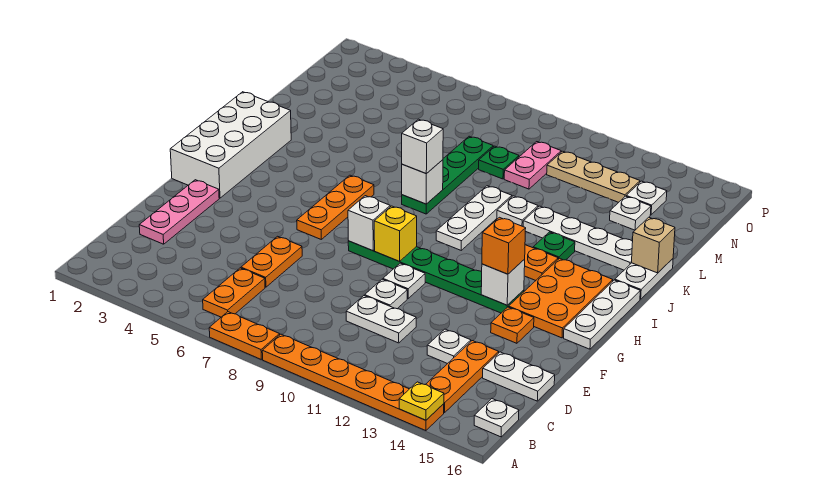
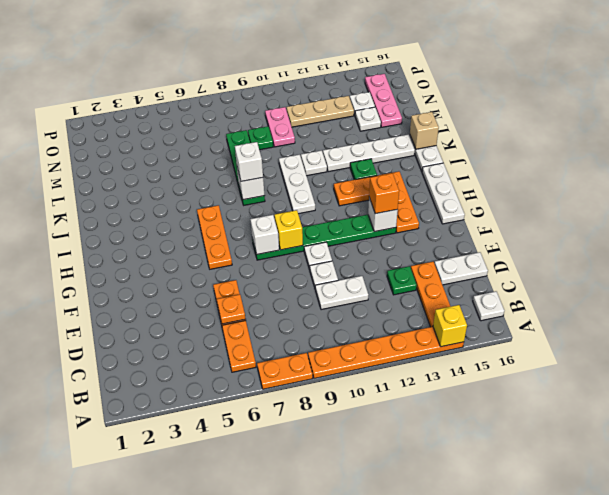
yellow 1x1 plate [399,382,444,420] -> yellow 1x1 brick [433,305,467,347]
pink 1x3 plate [139,180,219,244] -> pink 1x3 plate moved to [365,74,402,127]
white 1x1 plate [427,329,471,364] -> green 1x1 plate [387,266,417,295]
orange 1x1 plate [491,307,534,343] -> orange 1x1 plate moved to [217,294,245,324]
white 2x4 brick [170,92,291,198] -> none
orange 2x3 plate [509,258,613,338] -> orange 1x3 plate [379,171,419,233]

